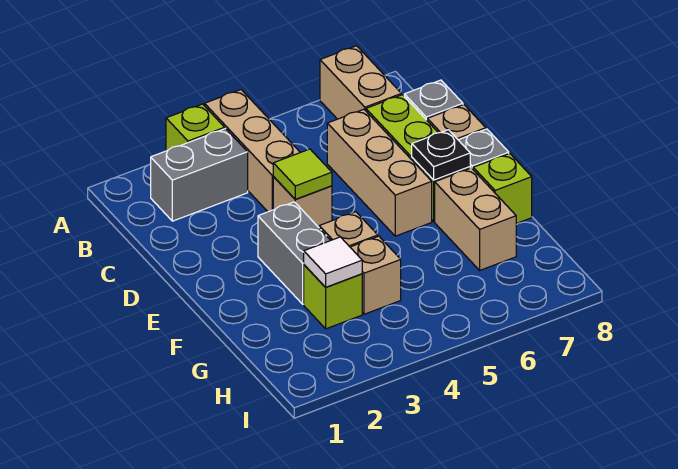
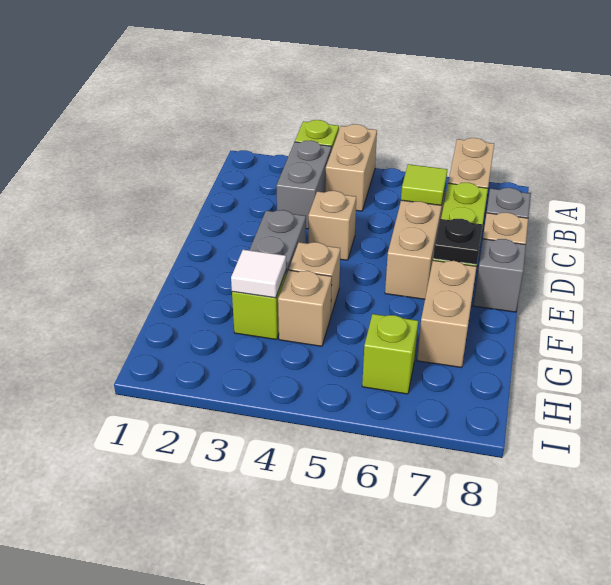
tan 1x3 brick [205,90,300,212] -> tan 1x2 brick [325,124,377,211]
grey 1x2 brick [151,129,248,221] -> grey 1x2 brick turned to [276,141,331,229]
lime 1x1 tile [273,149,332,199] -> lime 1x1 tile moved to [401,164,447,205]
lime 1x1 brick [473,154,532,224] -> lime 1x1 brick moved to [362,314,418,394]

